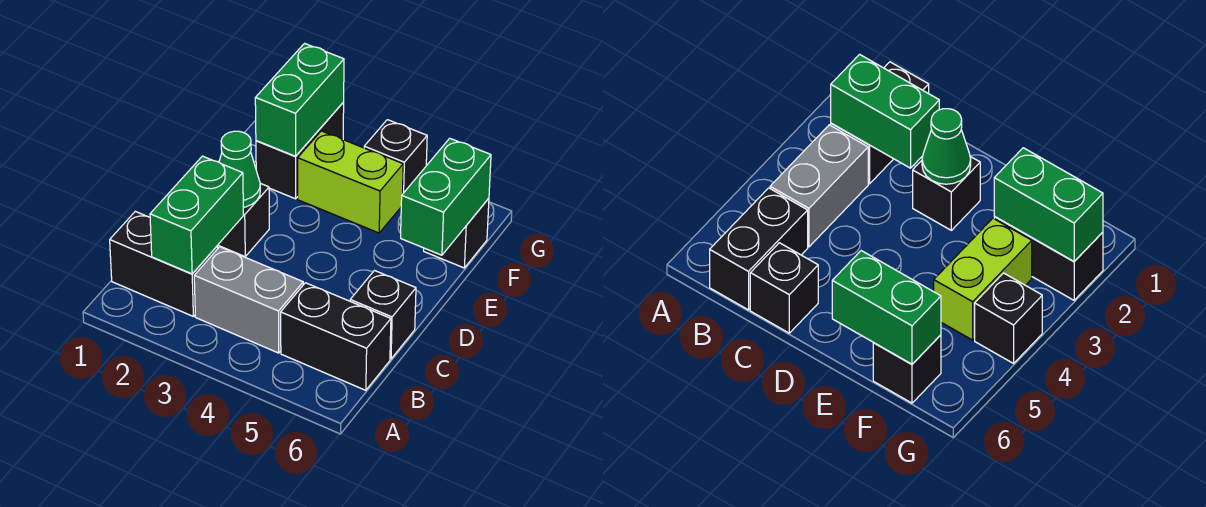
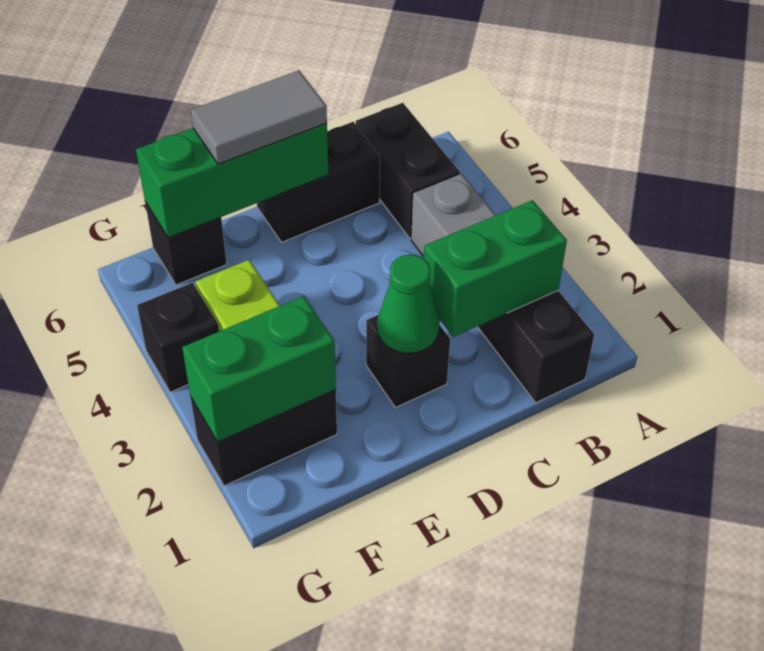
black 1x1 brick [350,271,416,359] -> black 1x2 brick [257,122,380,242]
none -> grey 1x2 tile [191,71,327,164]
green 1x2 brick [401,138,491,255] -> green 1x3 brick [136,123,328,238]

